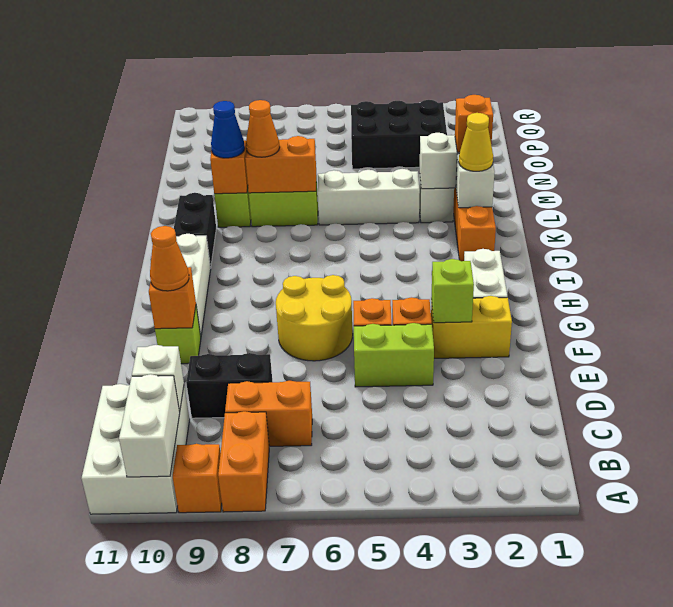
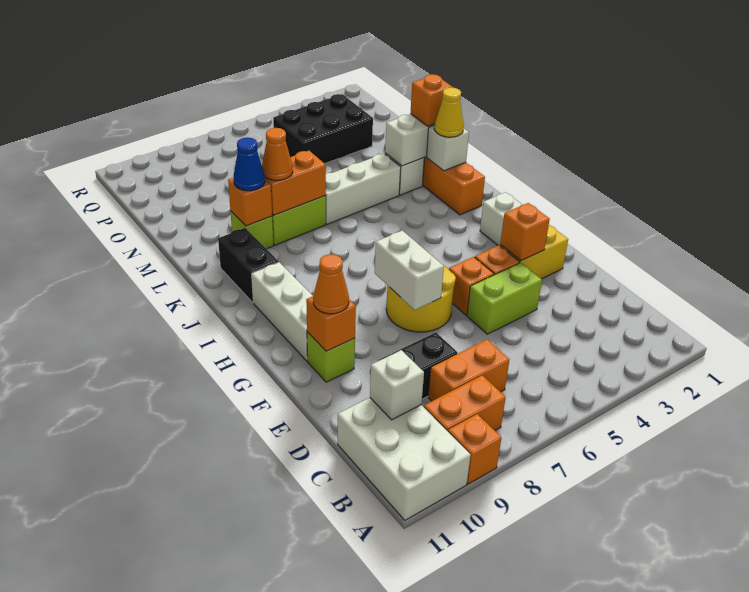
orange 1x2 brick [218,411,269,512] -> orange 1x2 brick turned to [424,375,506,431]
white 1x2 brick [119,374,180,477] -> white 1x2 brick moved to [375,231,444,310]
lime 1x1 brick [431,259,474,323] -> orange 1x1 brick [500,203,550,261]

